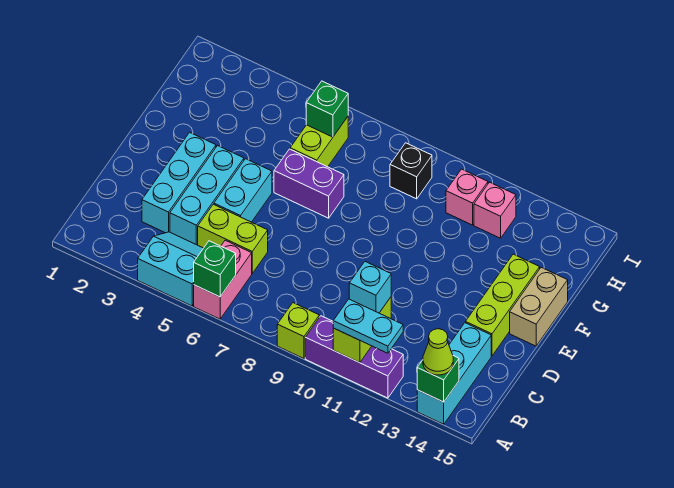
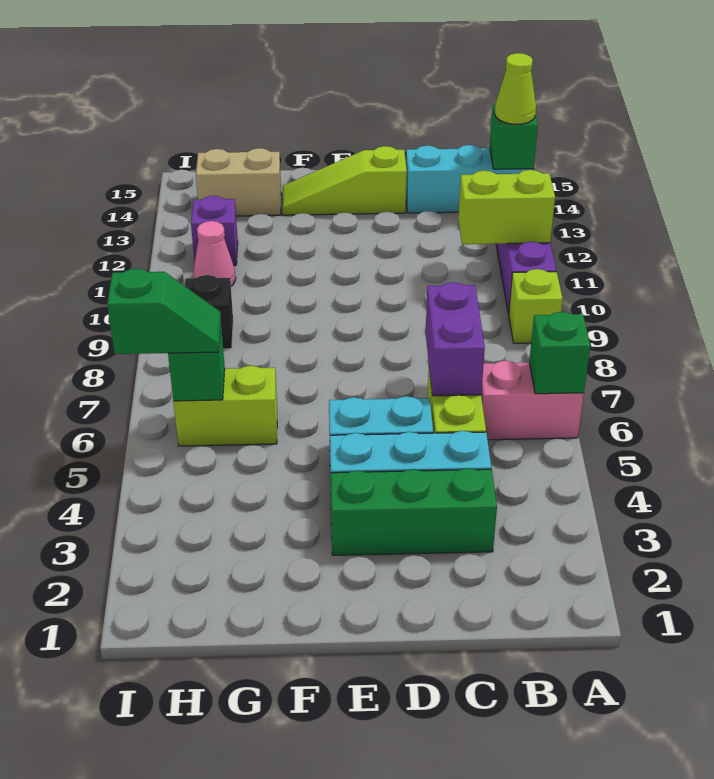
cyan 2x2 slope [138,232,203,306] -> none
cyan 1x2 plate [333,299,403,353] -> none
cyan 1x1 brick [349,262,391,313] -> none
cyan 1x3 brick [142,132,216,233] -> green 1x3 brick [331,468,497,555]
lime 1x3 brick [466,254,540,356] -> lime 1x3 slope [283,146,407,215]
tan 1x2 brick [510,267,568,346] -> tan 1x2 brick moved to [196,148,281,216]
purple 1x2 brick [274,149,344,218] -> purple 1x2 brick moved to [426,282,485,396]
none -> green 1x2 slope [107,269,221,354]
pink 1x1 brick [446,169,488,225] -> pink 1x1 cone [193,221,236,286]
pink 1x1 brick [474,182,516,238] -> purple 1x1 brick [191,196,238,266]

